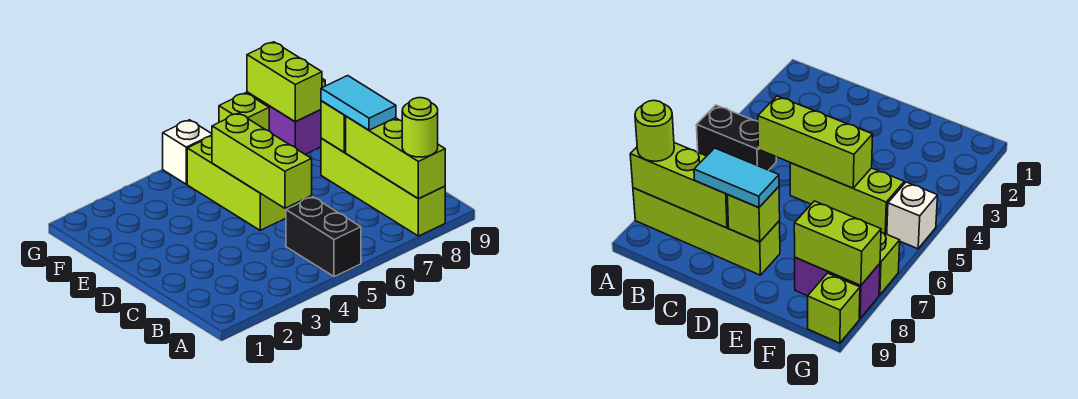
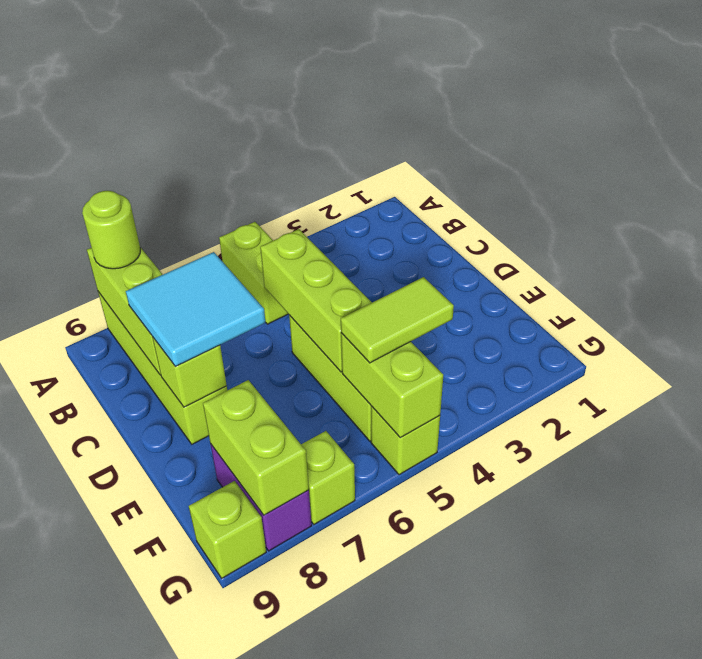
black 1x2 brick [286,197,361,277] -> lime 1x2 brick [219,222,288,324]
cyan 1x2 tile [321,76,396,130] -> cyan 2x2 tile [126,252,266,366]
none -> lime 1x2 tile [341,277,454,363]
none -> lime 1x2 brick [341,333,443,438]
white 1x1 brick [163,120,212,184] -> lime 1x1 brick [371,406,440,475]

